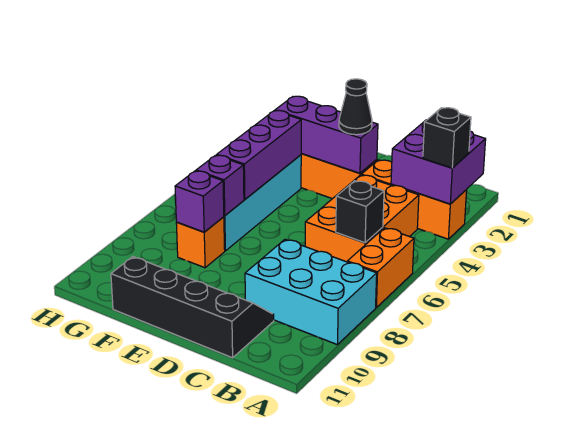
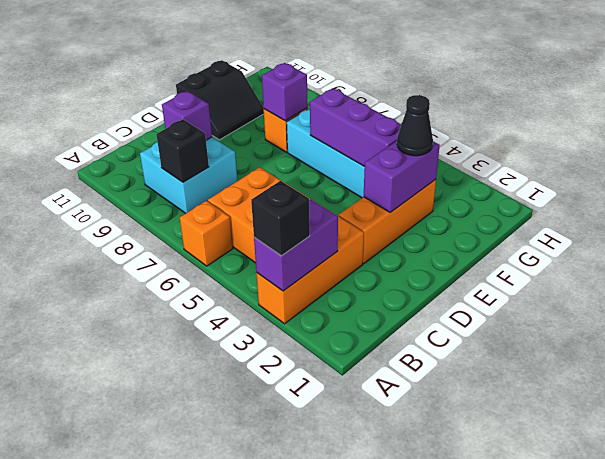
purple 2x2 brick [391,120,486,204] -> purple 1x2 brick [254,199,338,291]
orange 1x2 brick [347,228,414,307] -> orange 1x1 brick [180,201,233,266]
cyan 2x3 brick [245,239,377,345] -> cyan 2x2 brick [140,137,237,213]
black 1x1 brick [336,181,384,243] -> black 1x1 brick moved to [156,119,209,182]
black 2x4 slope [111,257,274,358] -> black 2x2 slope [176,60,264,140]
purple 1x3 brick [275,96,378,173] -> purple 1x2 brick [364,141,440,212]
black 1x1 cone [339,79,372,135] -> black 1x1 cone moved to [397,95,433,156]
purple 1x1 brick [196,155,244,216] -> purple 1x1 brick moved to [162,91,212,140]

